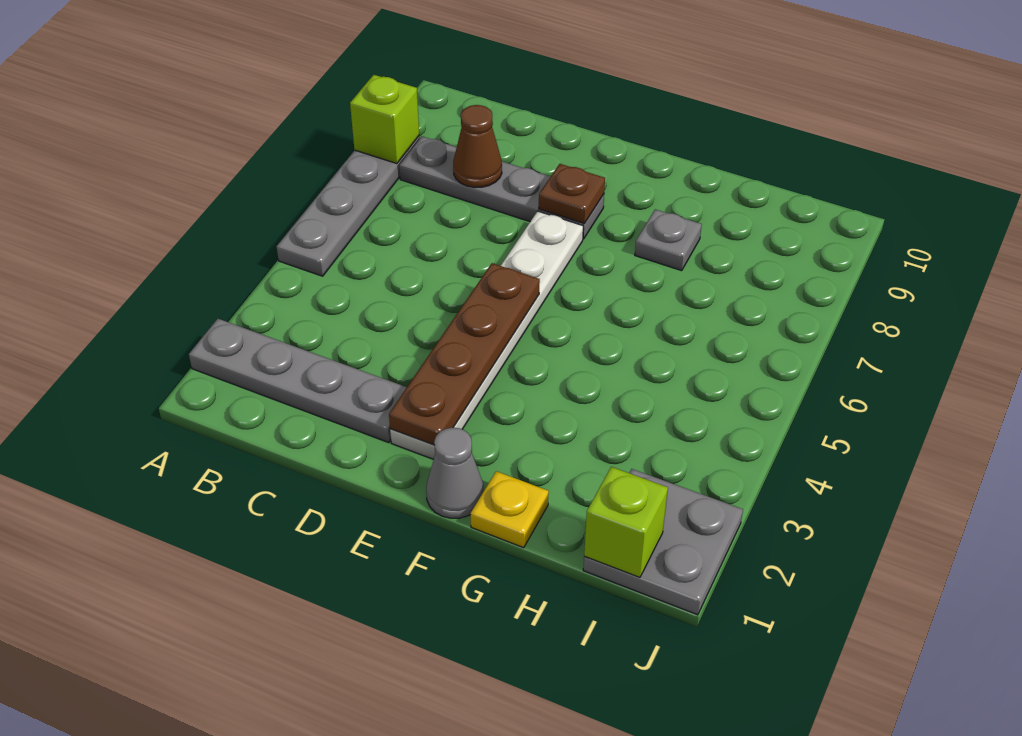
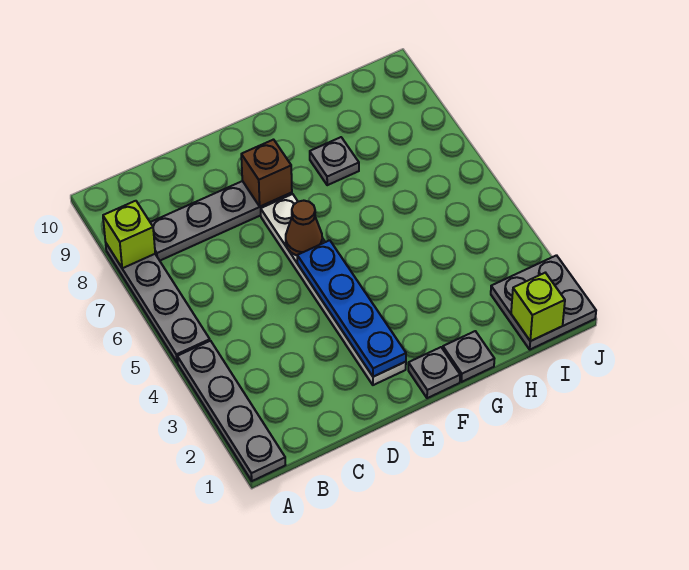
grey 1x4 plate [189,319,407,443] -> grey 1x4 plate turned to [177,341,285,481]
brown 1x1 cone [453,105,502,188] -> brown 1x1 cone moved to [286,201,322,255]
brown 1x4 plate [389,263,540,445] -> blue 1x4 plate [297,240,406,377]
brown 1x1 plate [539,164,605,224] -> brown 1x1 brick [241,140,292,207]
grey 1x1 cone [426,427,484,518] -> grey 1x1 plate [408,347,460,398]
yellow 1x1 plate [470,471,549,548] -> grey 1x1 plate [443,331,494,382]

